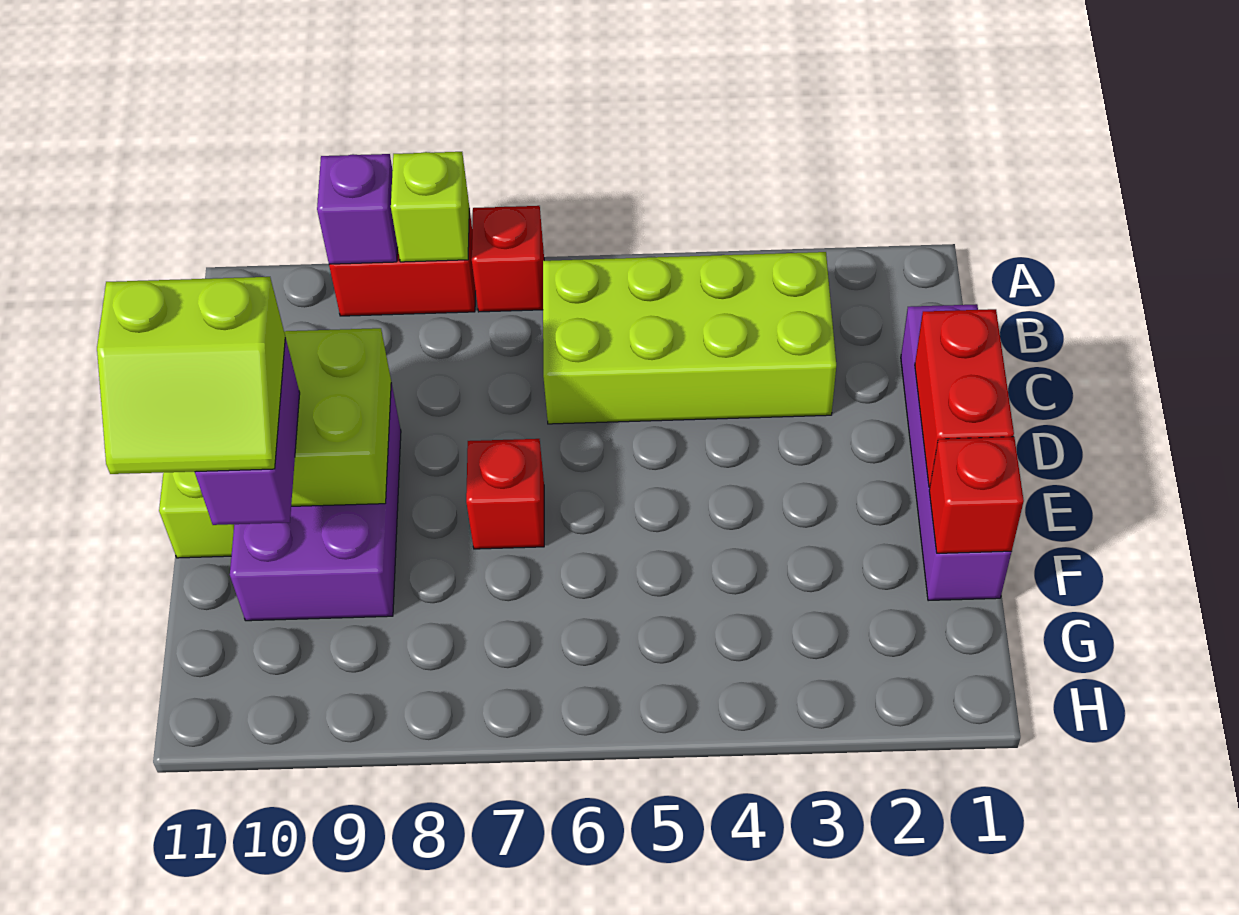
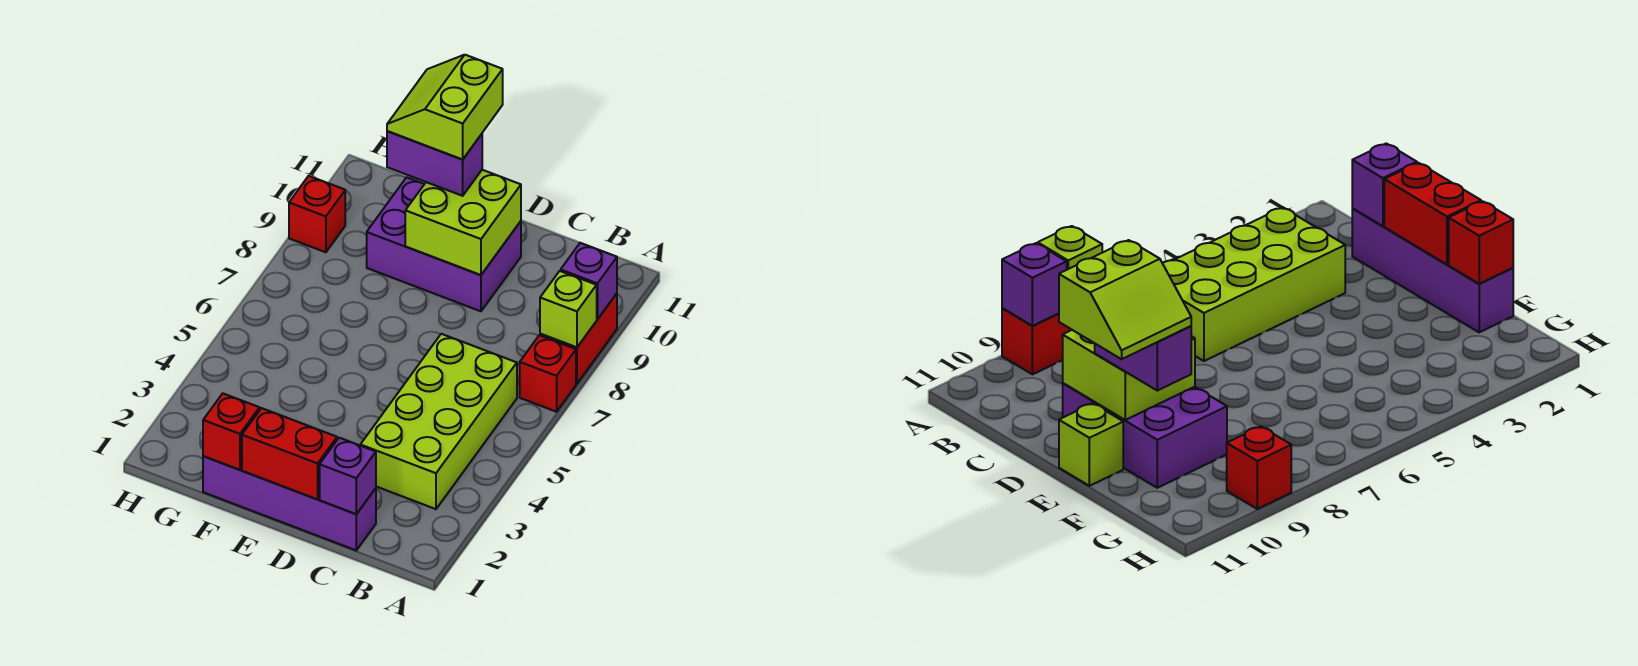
none -> purple 1x1 brick [320,438,376,514]
red 1x1 brick [466,439,544,549] -> red 1x1 brick moved to [289,176,345,252]

